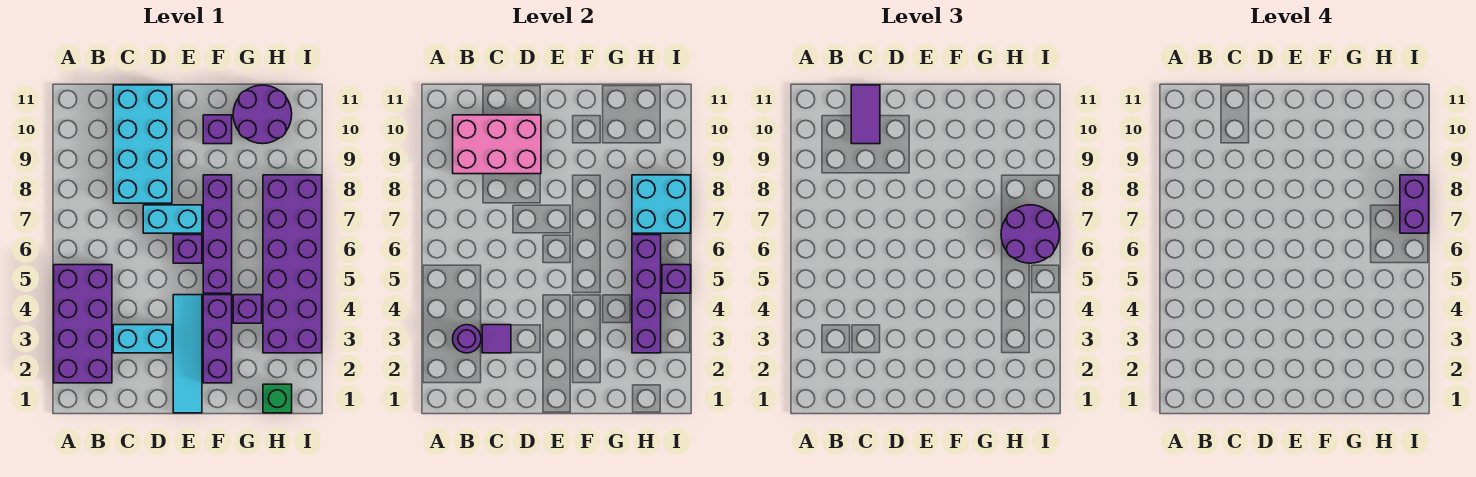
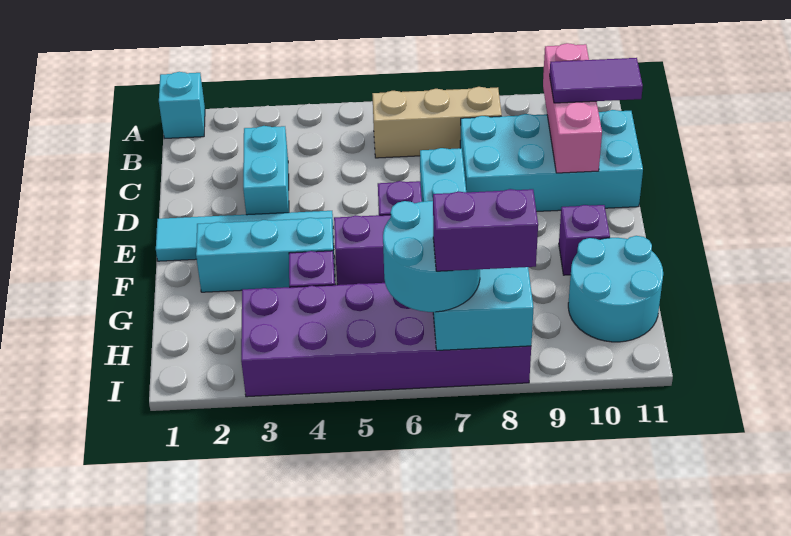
none -> cyan 1x1 brick [159,72,205,138]
purple 2x4 brick [54,265,112,383] -> none
purple 1x1 round brick [453,325,481,353] -> none
none -> tan 1x3 brick [372,87,502,158]
pink 2x3 brick [453,115,541,174] -> pink 1x3 brick [543,43,602,173]
purple 1x1 tile [482,325,511,353] -> none
purple 1x3 brick [203,295,232,383] -> cyan 1x3 brick [196,218,335,292]
purple 2x2 round brick [233,85,292,144] -> cyan 2x2 round brick [568,236,663,342]
green 1x1 brick [263,384,292,413] -> none
purple 1x4 brick [632,235,661,353] -> none
purple 2x2 round brick [1001,205,1060,263] -> cyan 2x2 round brick [383,201,480,312]
purple 1x1 brick [662,265,691,293] -> none

